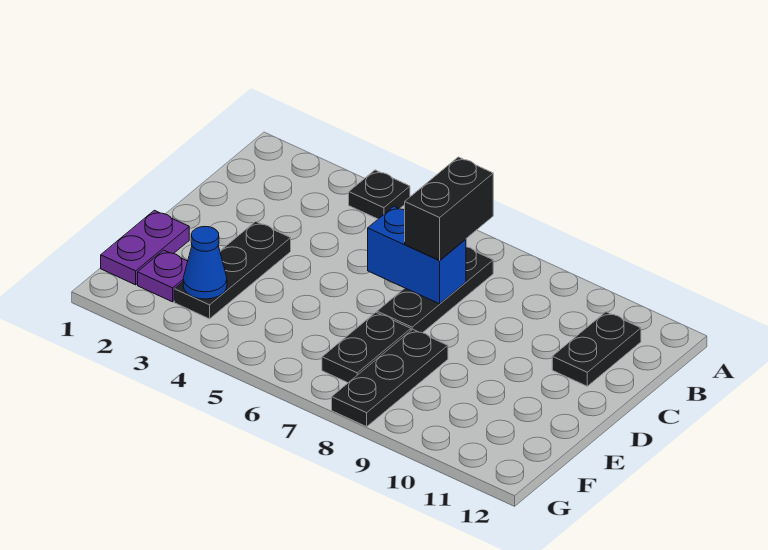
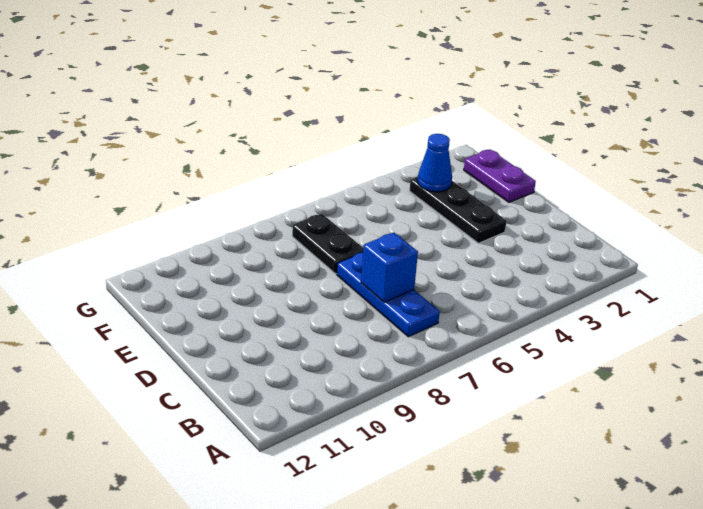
black 1x1 plate [349,170,410,219] -> none
black 1x3 plate [377,247,493,333] -> blue 1x3 plate [337,253,440,337]
black 1x2 brick [405,157,493,260] -> none
black 1x2 plate [552,312,641,386] -> none
blue 1x2 brick [368,206,466,304] -> blue 1x1 brick [361,233,418,302]
black 1x3 plate [332,329,448,427] -> none
purple 1x1 plate [138,250,188,302] -> none

